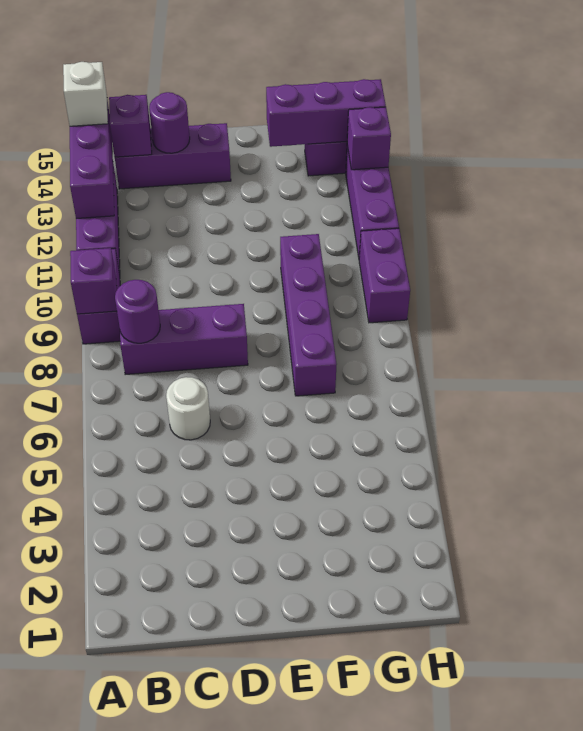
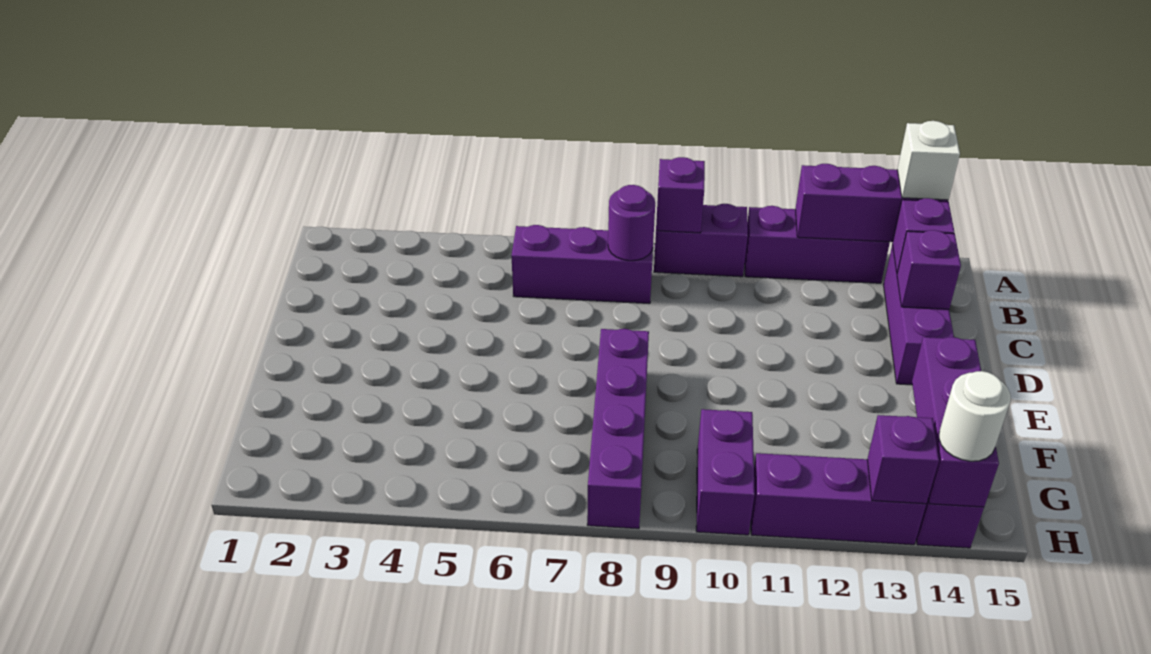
purple 1x3 brick [120,304,248,375] -> purple 1x3 brick turned to [512,225,653,304]
white 1x1 round brick [166,377,210,440] -> white 1x1 round brick moved to [939,371,1011,461]
purple 1x1 round brick [149,92,190,153] -> purple 1x1 brick [897,230,961,309]
purple 1x4 brick [280,234,337,396] -> purple 1x4 brick turned to [587,329,649,529]
purple 1x2 brick [359,228,410,323] -> purple 1x2 brick turned to [696,409,755,535]

